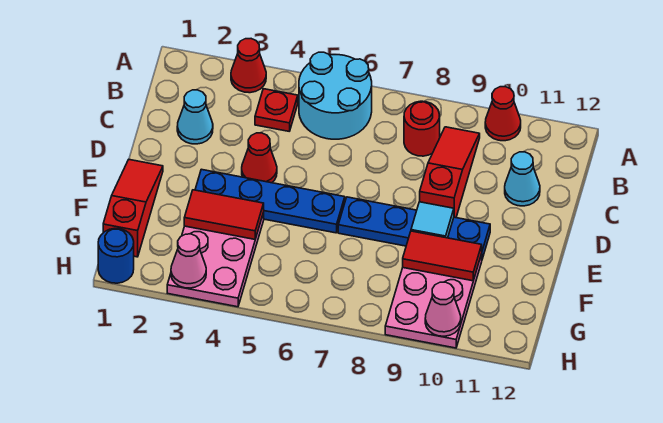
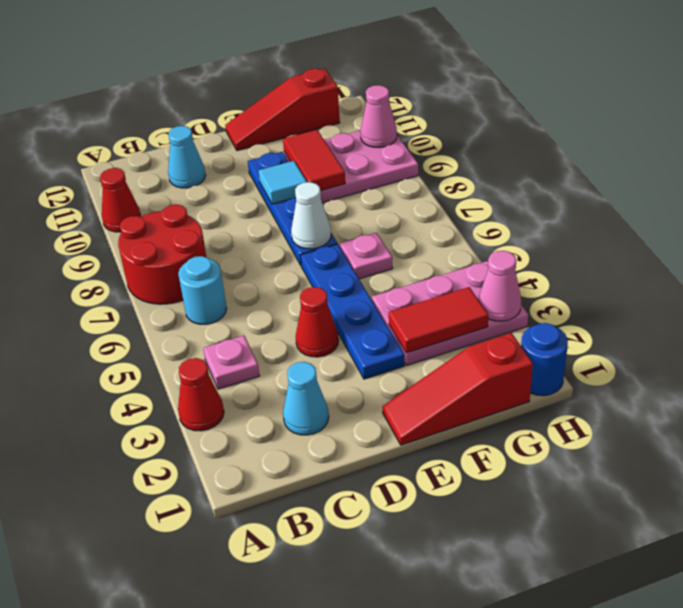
cyan 2x2 round brick [299,52,372,139] -> cyan 1x1 round brick [178,256,227,324]
red 1x1 plate [255,89,298,131] -> pink 1x1 plate [203,336,260,389]
red 1x1 round brick [404,101,440,156] -> red 2x2 round brick [118,205,206,304]
red 1x3 slope [420,127,480,218] -> red 1x3 slope moved to [225,69,340,151]
none -> white 1x1 cone [291,182,331,249]
red 1x2 tile [184,190,264,239] -> red 1x2 tile turned to [389,287,488,353]
none -> pink 1x1 plate [340,233,393,279]

